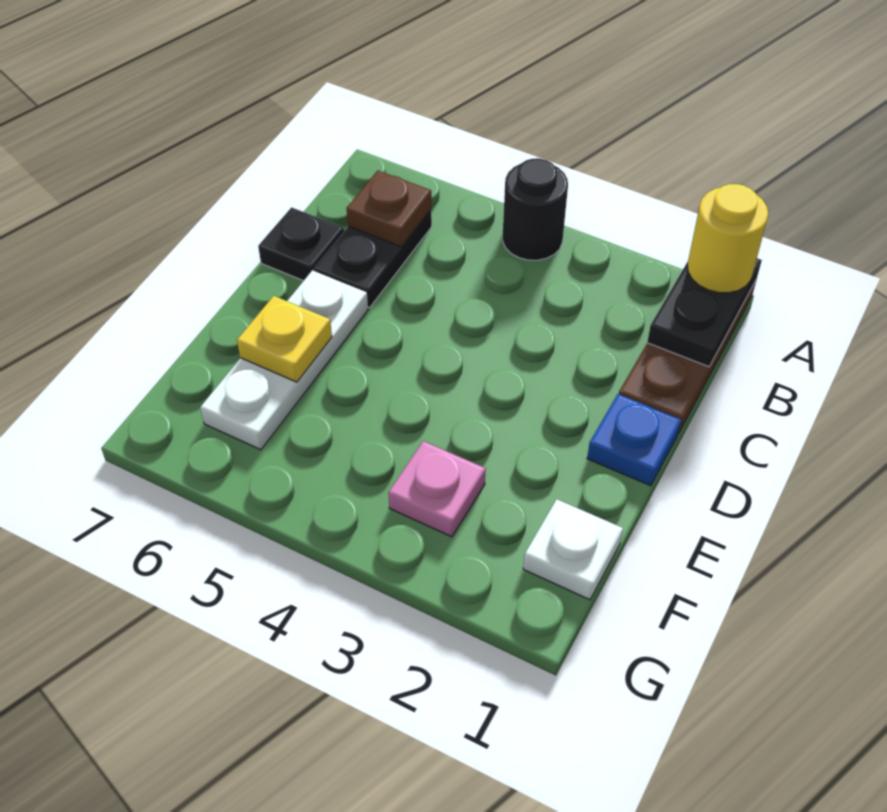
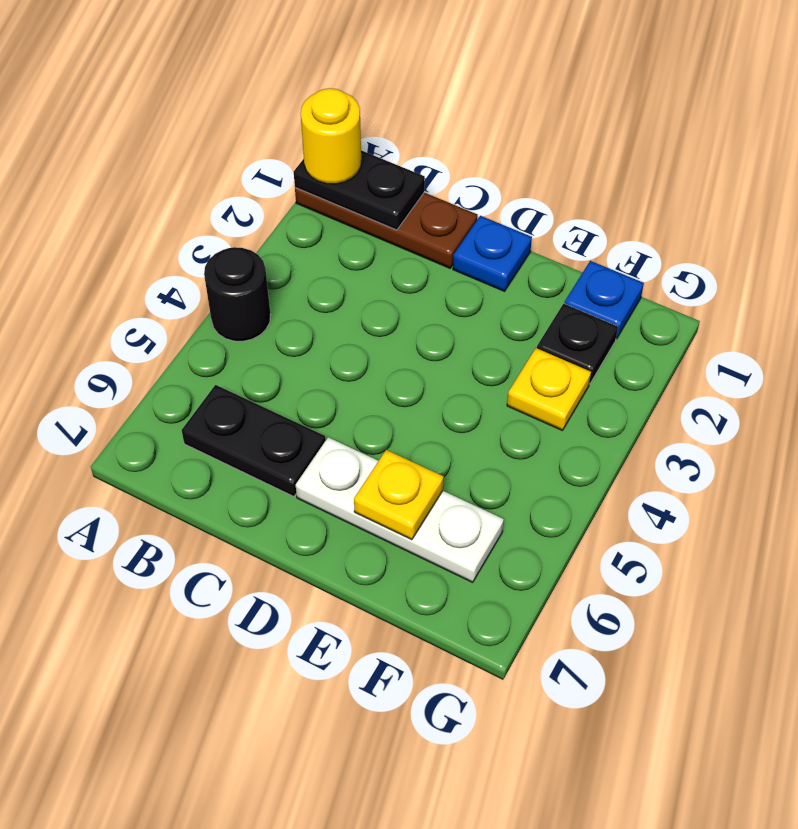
brown 1x1 plate [346,171,431,247] -> none
black 1x1 plate [258,207,344,281] -> black 1x1 plate moved to [537,304,618,384]
white 1x1 plate [523,499,623,600] -> blue 1x1 plate [564,261,644,339]
pink 1x1 plate [388,441,486,537] -> yellow 1x1 plate [507,348,591,430]

